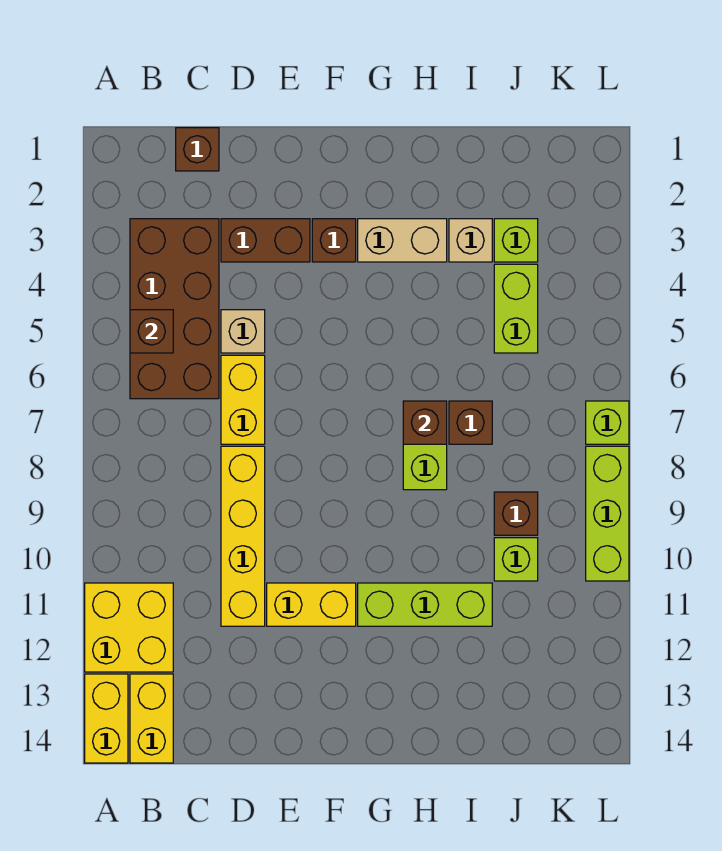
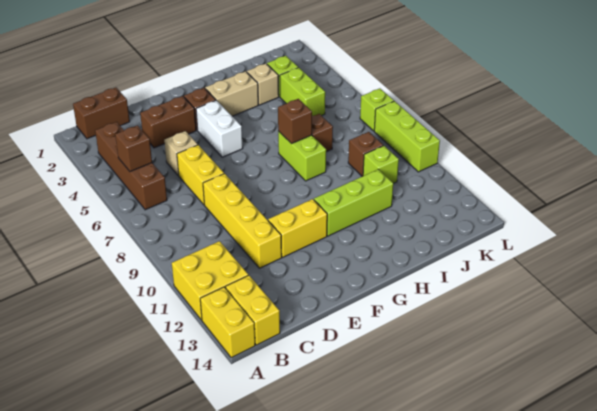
brown 2x4 brick [130,219,219,399] -> brown 1x4 brick [95,122,167,210]
brown 1x1 brick [176,128,219,171] -> brown 1x2 brick [73,88,130,139]
none -> white 1x2 brick [196,100,243,157]

